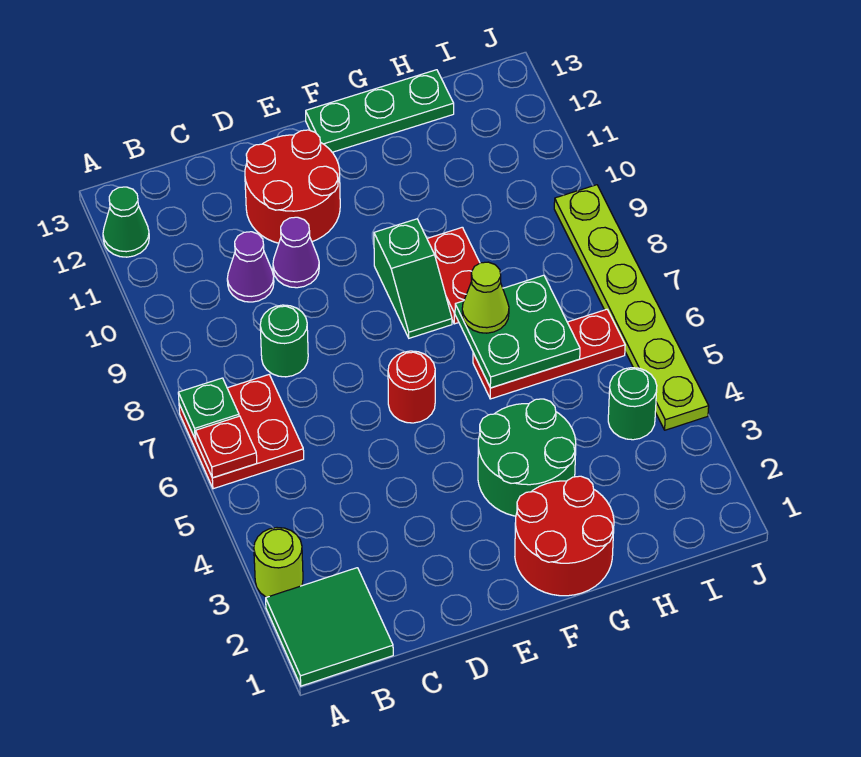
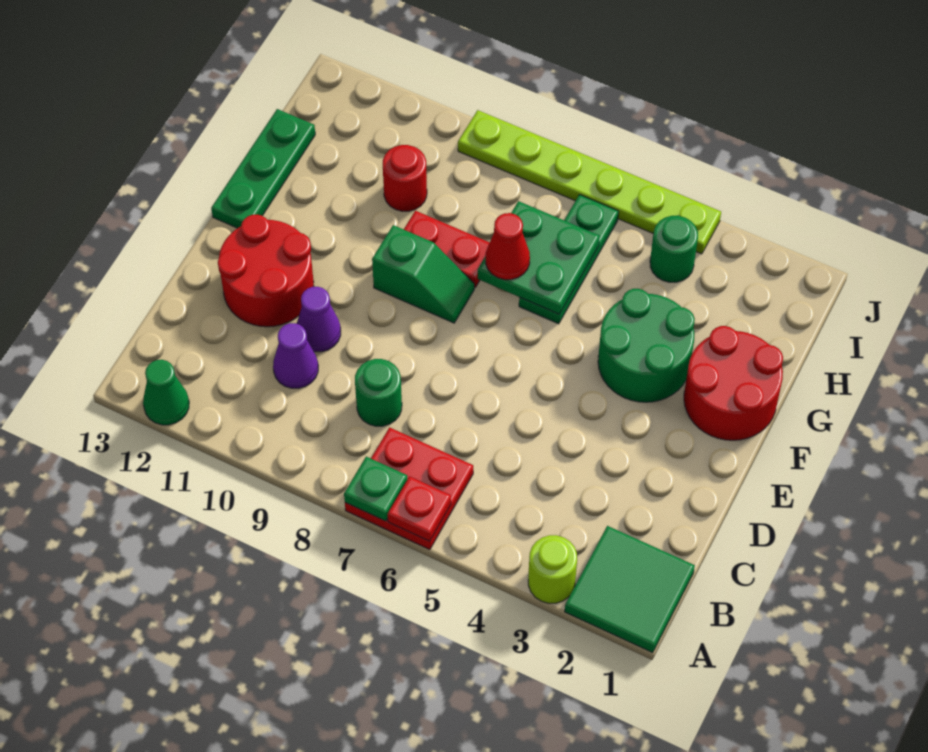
red 1x1 round brick [388,351,435,423] -> red 1x1 round brick moved to [383,145,427,211]
red 1x3 plate [473,309,625,399] -> green 1x3 plate [519,195,619,324]
lime 1x1 cone [462,262,509,333] -> red 1x1 cone [486,213,530,280]

